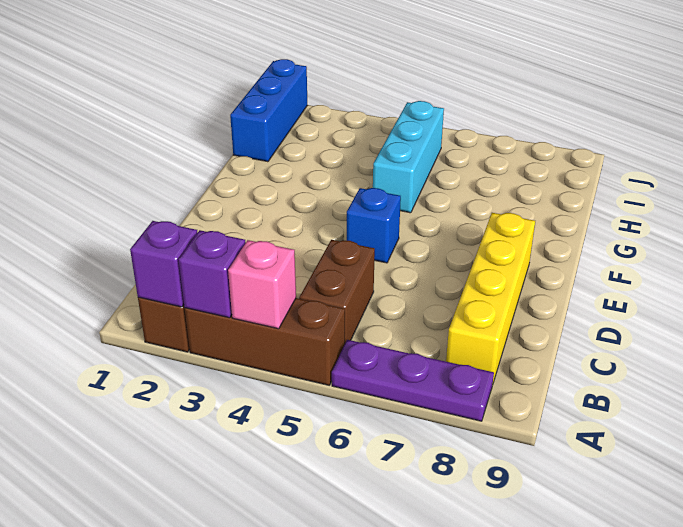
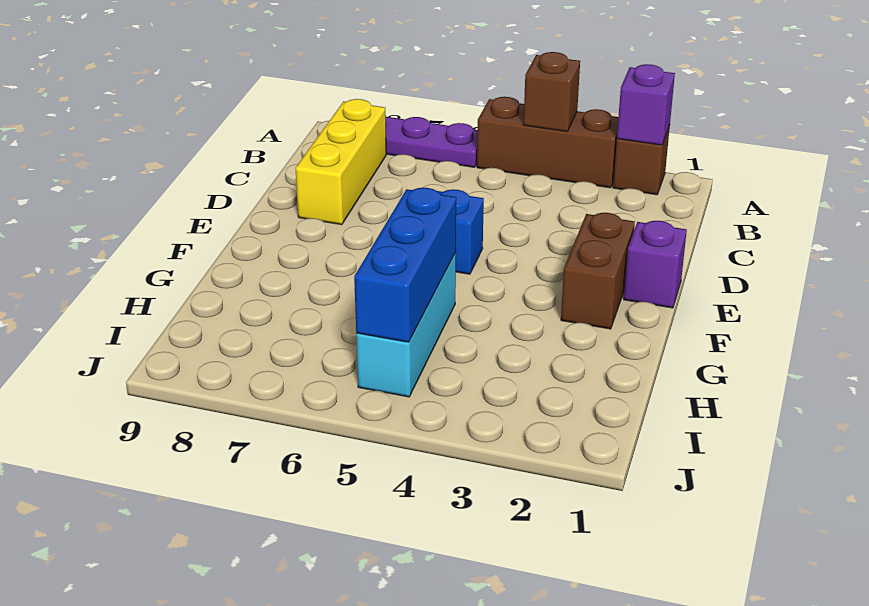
purple 1x1 brick [179,230,246,318] -> purple 1x1 brick moved to [624,221,687,308]
pink 1x1 brick [228,240,296,329] -> brown 1x1 brick [524,52,580,132]
brown 1x2 brick [299,240,375,343] -> brown 1x2 brick moved to [561,213,635,329]
yellow 1x4 brick [446,213,535,383] -> yellow 1x3 brick [296,99,386,225]
blue 1x3 brick [230,59,307,162] -> blue 1x3 brick moved to [354,188,456,342]

